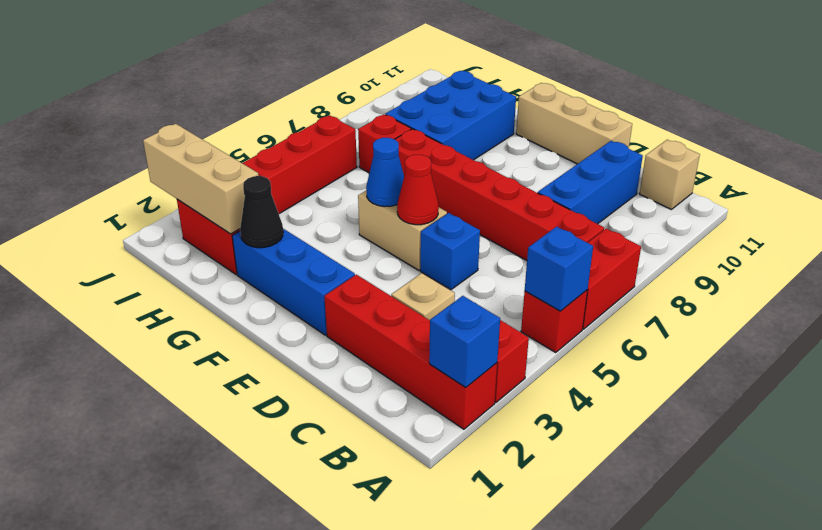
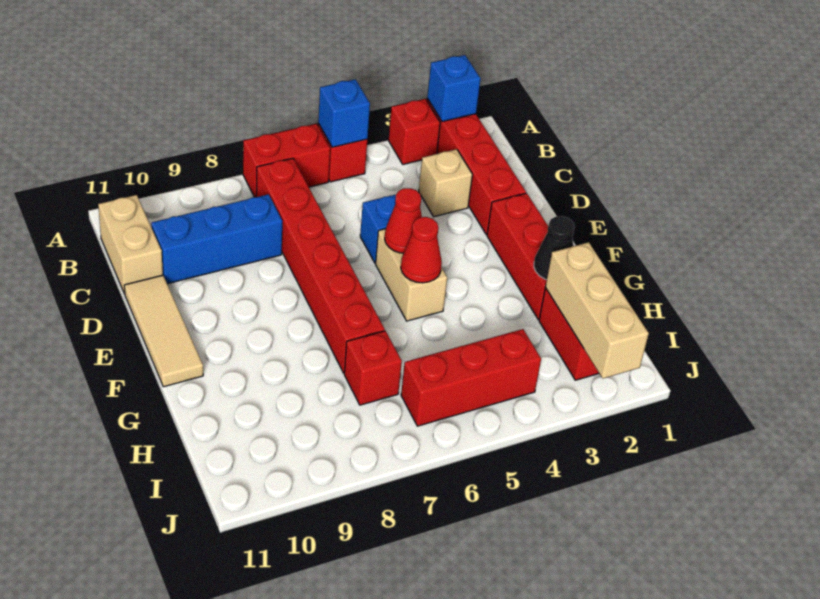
tan 1x1 brick [640,140,700,209] -> tan 1x2 brick [98,195,163,294]
tan 1x3 brick [516,83,632,164] -> tan 1x3 tile [124,275,203,387]
blue 1x3 brick [232,229,355,335] -> red 1x3 brick [487,193,548,320]
blue 1x1 cone [366,138,404,207] -> red 1x1 cone [401,217,442,283]
blue 2x3 brick [386,71,516,160] -> none

